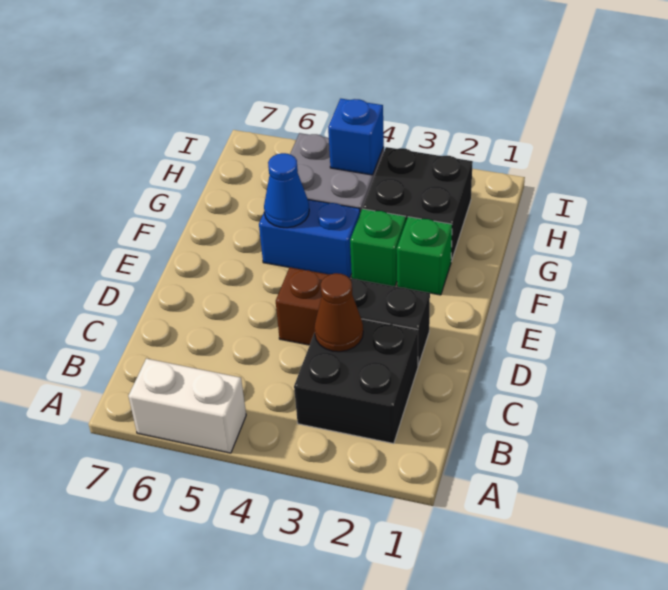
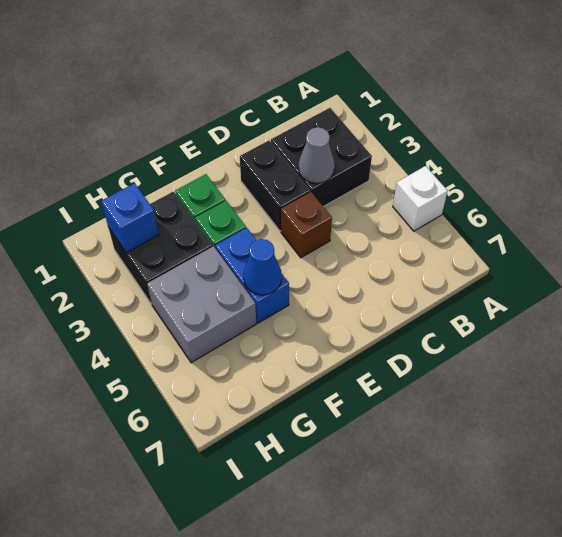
white 1x2 brick [128,359,246,453] -> white 1x1 brick [393,166,448,231]
brown 1x1 cone [314,273,363,352] -> grey 1x1 cone [298,127,335,183]
blue 1x1 brick [328,99,384,175] -> blue 1x1 brick moved to [101,183,159,253]

